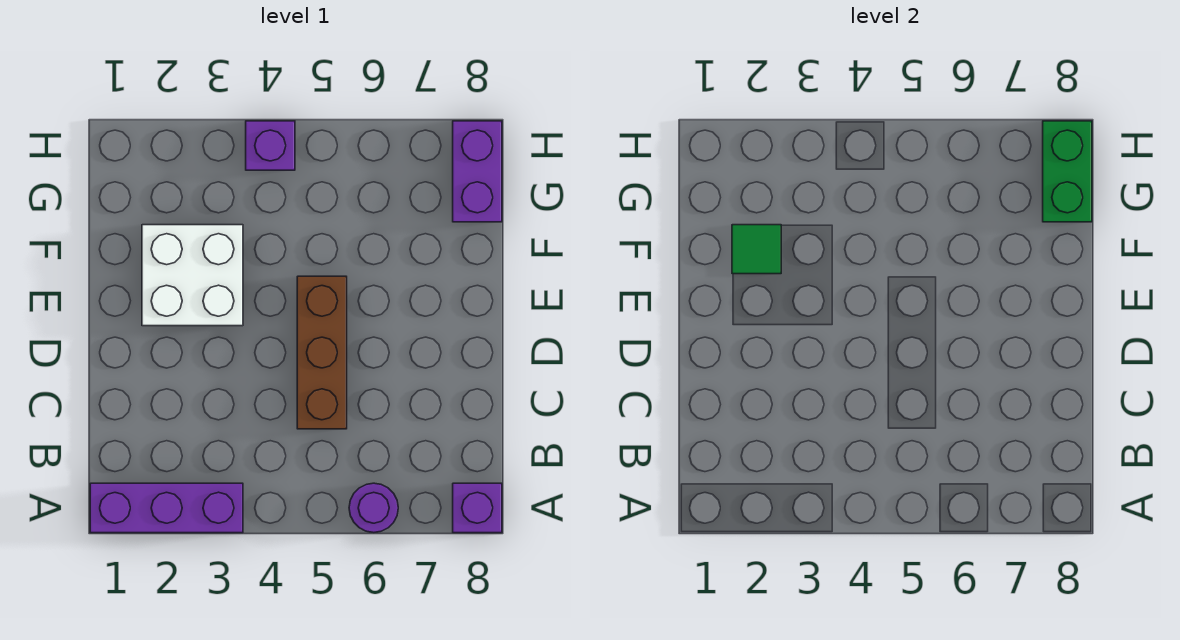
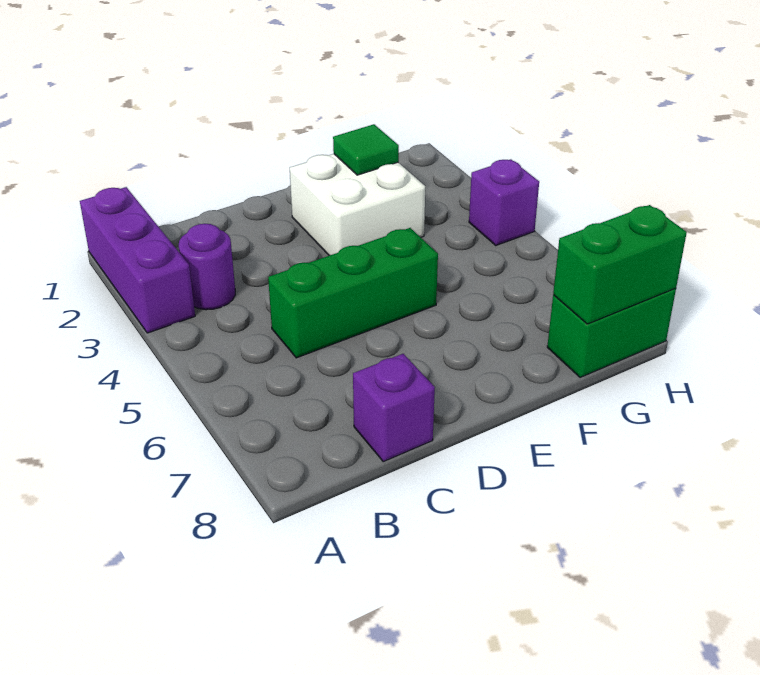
purple 1x1 round brick [349,483,398,533] -> purple 1x1 round brick moved to [179,224,235,310]
purple 1x1 brick [453,483,502,533] -> purple 1x1 brick moved to [353,354,435,461]
brown 1x3 brick [297,276,347,429] -> green 1x3 brick [268,228,438,358]
purple 1x2 brick [453,121,502,222] -> green 1x2 brick [547,288,676,377]

